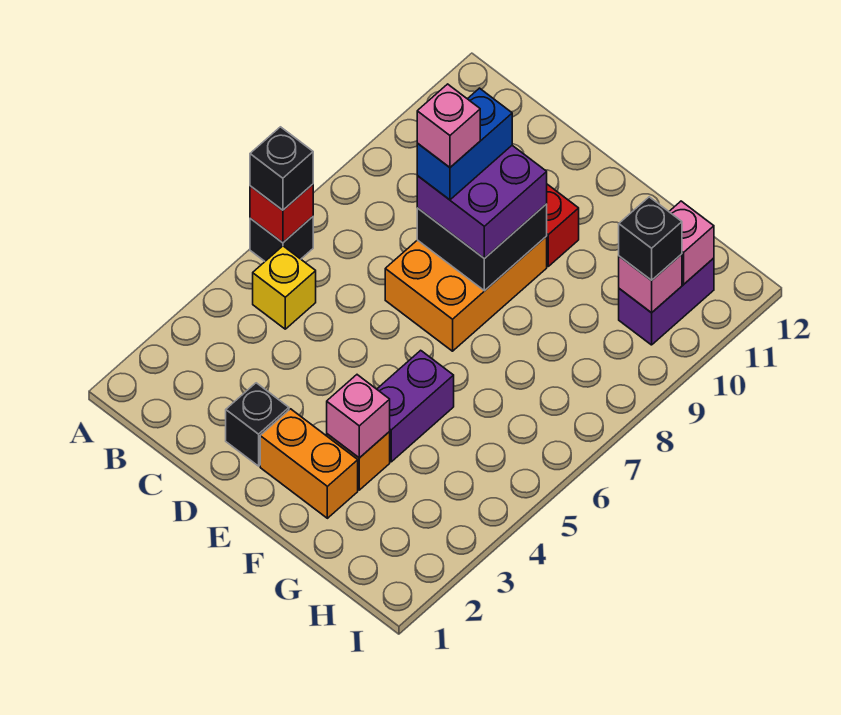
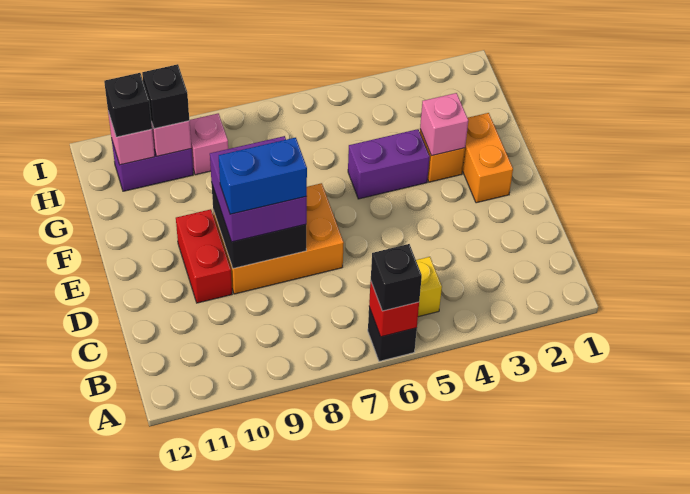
black 1x1 brick [226,383,289,466] -> black 1x1 brick moved to [104,73,152,137]
pink 1x1 brick [417,84,480,167] -> pink 1x1 brick moved to [189,113,228,175]

